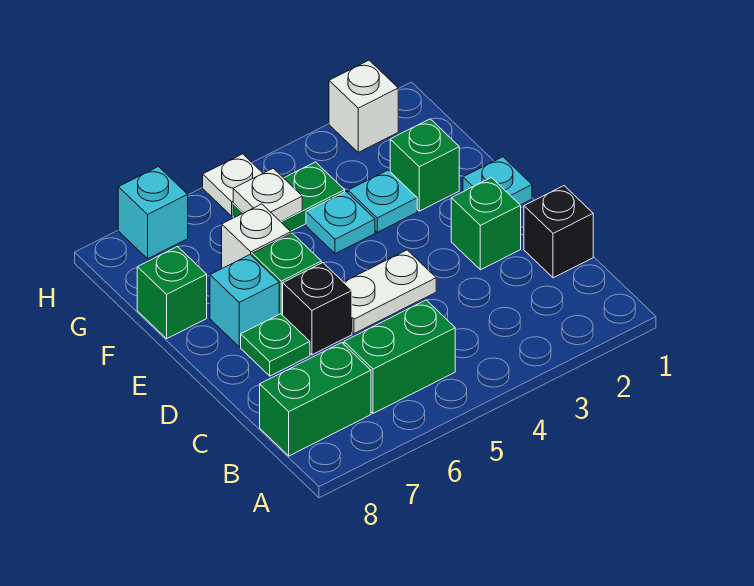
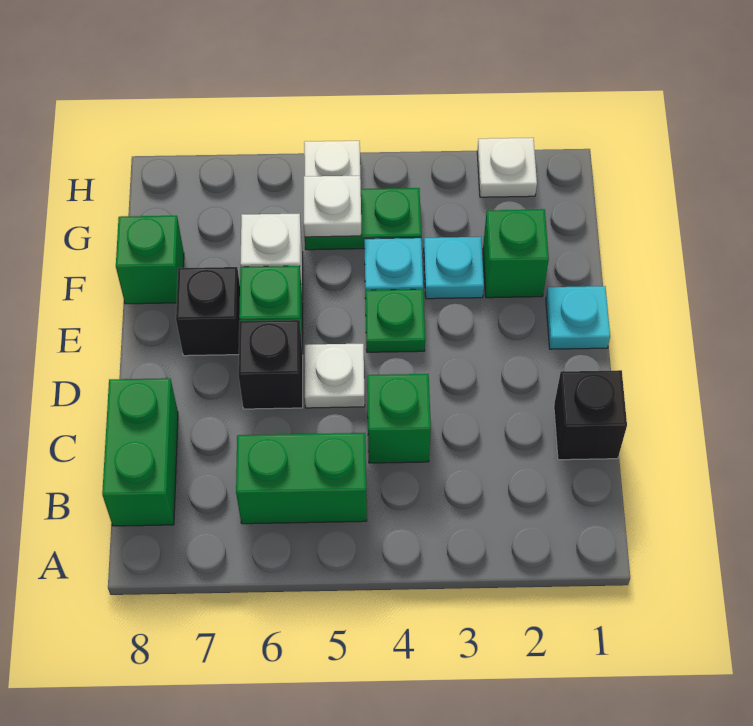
green 1x2 brick [260,343,371,456] -> green 1x2 brick turned to [102,378,178,526]
green 1x1 brick [451,178,521,270] -> green 1x1 brick moved to [367,374,431,463]
white 1x2 plate [344,250,436,334] -> white 1x1 plate [305,344,365,408]
green 1x1 plate [241,314,310,376] -> green 1x1 plate moved to [365,289,425,352]
cyan 1x1 brick [210,255,279,347] -> black 1x1 brick [176,267,240,356]
white 1x1 brick [329,60,398,152] -> white 1x1 plate [477,138,537,197]
cyan 1x1 brick [118,167,188,259] -> none

